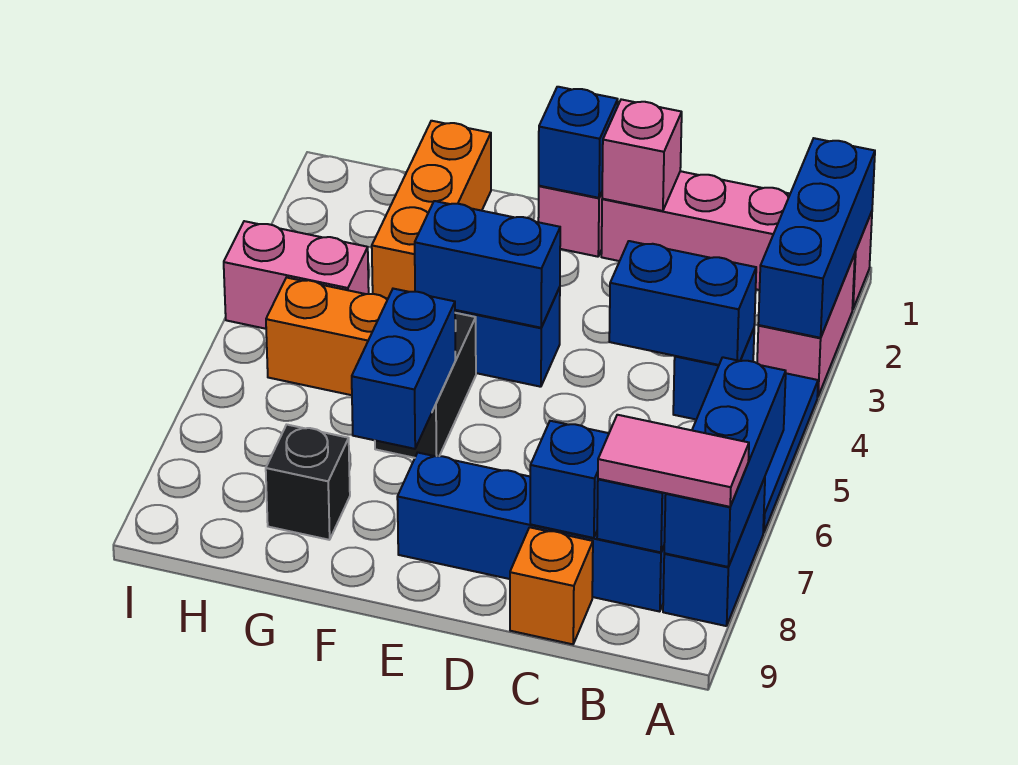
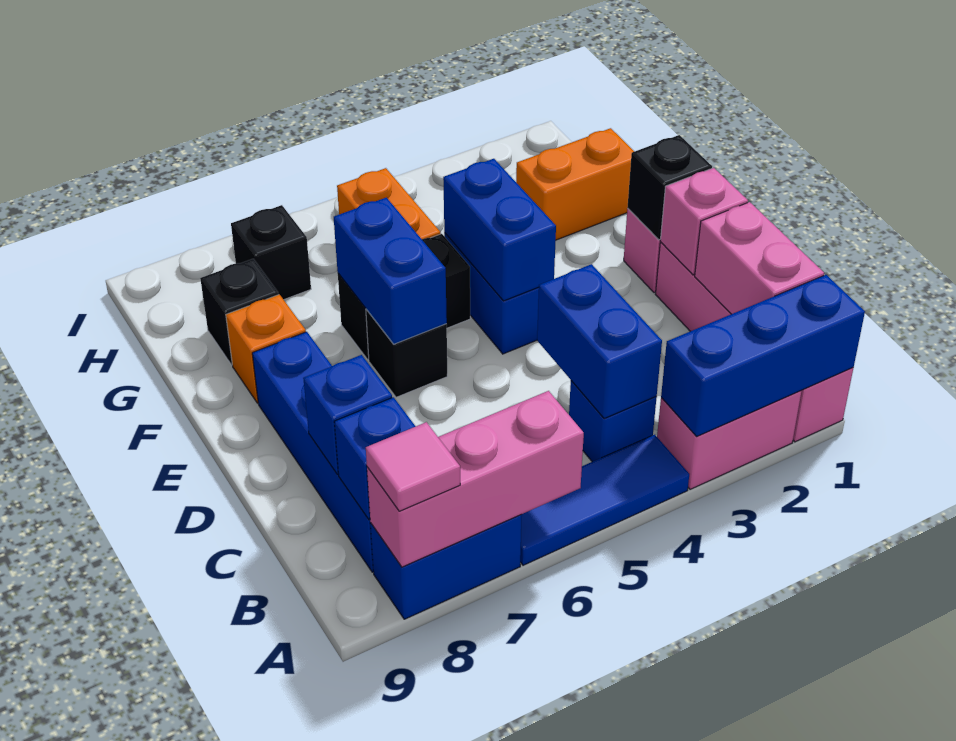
blue 1x3 brick [664,357,786,567] -> pink 1x3 brick [367,391,584,567]
pink 1x2 tile [598,415,749,507] -> pink 1x1 tile [366,422,460,511]
orange 1x1 brick [510,527,593,644] -> orange 1x1 brick moved to [226,295,306,403]
blue 1x1 brick [539,87,618,198] -> black 1x1 brick [627,135,712,240]
none -> black 1x1 brick [366,310,447,397]
blue 1x2 brick [352,289,455,449] -> blue 1x2 brick turned to [334,198,447,344]
orange 1x3 brick [372,121,491,299] -> orange 1x2 brick [516,128,634,240]
pink 1x2 brick [224,221,369,329] -> pink 1x2 brick moved to [695,202,824,314]
none -> black 1x1 brick [231,205,311,300]

